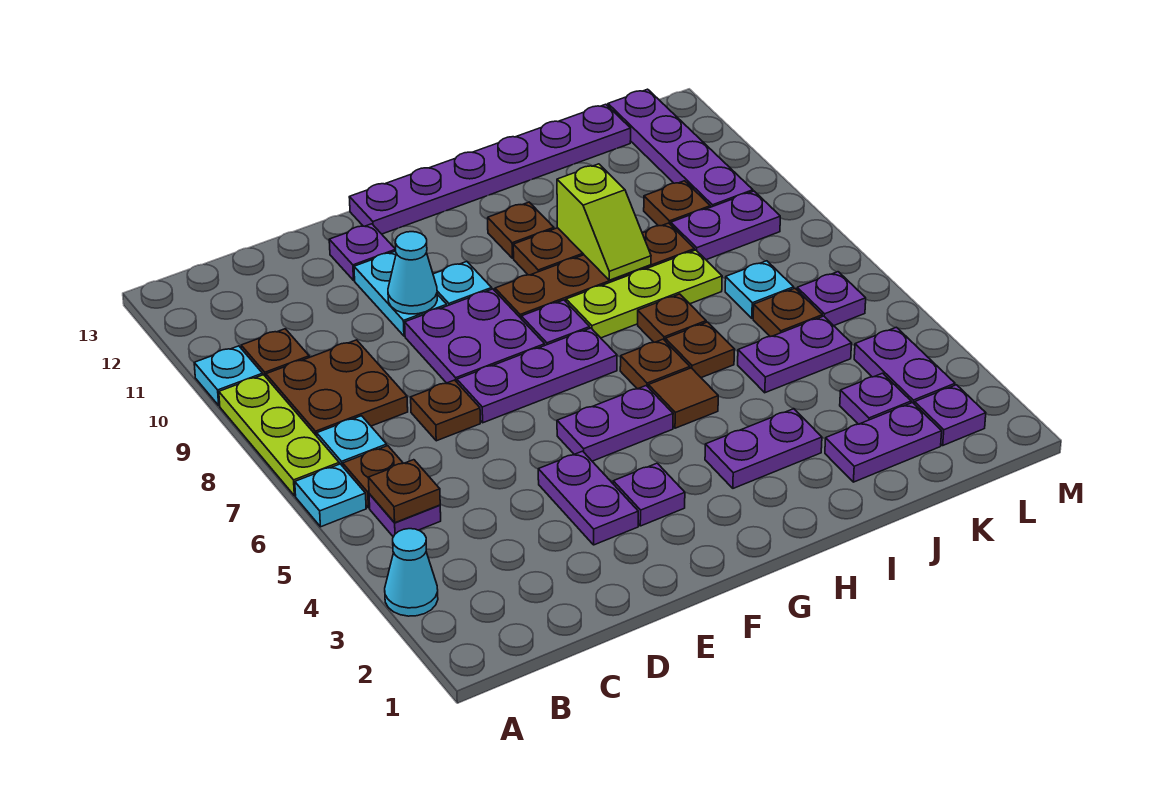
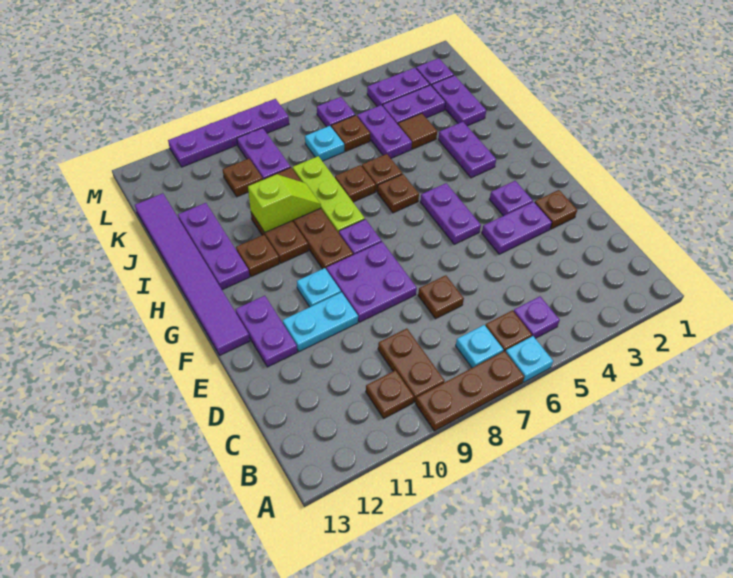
cyan 1x1 cone [385,529,438,616] -> none
lime 1x3 plate [219,375,339,496] -> brown 1x3 plate [416,351,525,431]
cyan 1x1 plate [194,346,263,406] -> none
brown 1x1 plate [368,460,440,523] -> brown 1x1 plate moved to [535,190,577,229]
brown 2x2 plate [266,340,408,436] -> brown 1x2 plate [378,329,445,402]
purple 1x3 plate [457,328,617,423] -> purple 1x3 plate moved to [178,203,250,290]
cyan 1x1 cone [388,232,437,314] -> none
purple 1x1 plate [329,224,396,280] -> purple 1x2 plate [236,296,297,367]
purple 1x6 plate [349,104,631,234] -> purple 1x6 tile [135,193,250,355]
brown 1x1 tile [648,368,718,428] -> brown 1x1 tile moved to [398,113,437,149]
purple 1x1 plate [840,373,911,424] -> purple 1x2 plate [383,85,446,124]
purple 1x4 plate [608,89,753,207] -> purple 1x4 plate moved to [168,99,289,167]

